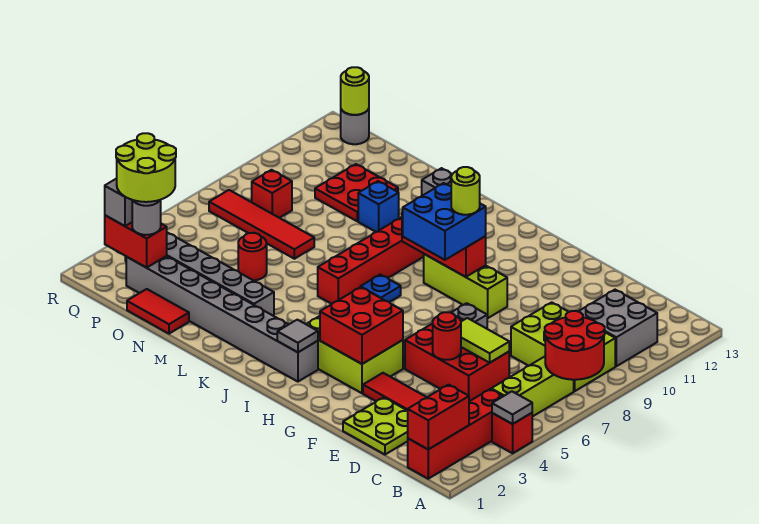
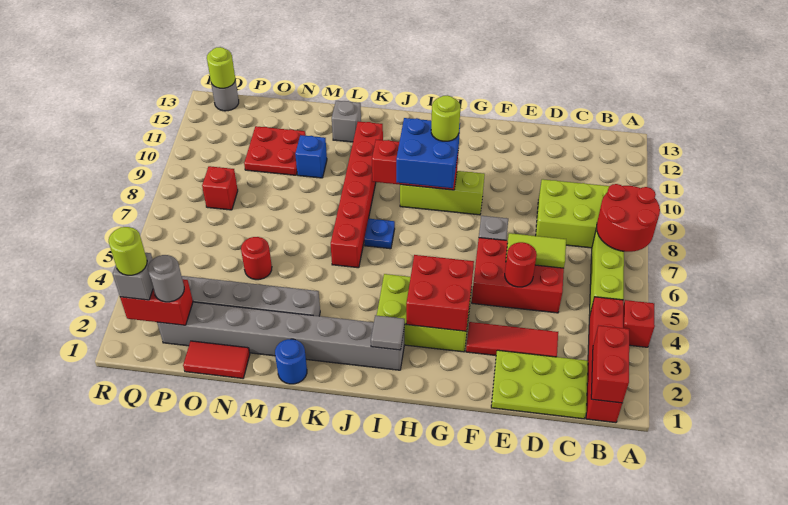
grey 1x1 tile [492,391,532,424] -> none
grey 2x2 brick [578,290,657,366] -> none
lime 2x2 plate [343,397,408,455] -> lime 2x3 plate [491,350,588,419]
none -> blue 1x1 round brick [275,339,307,384]
red 1x4 tile [209,190,314,259] -> none
lime 2x2 round brick [116,133,176,202] -> lime 1x1 round brick [109,227,147,275]

